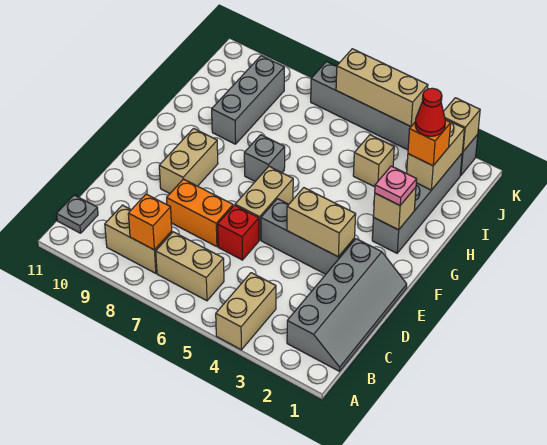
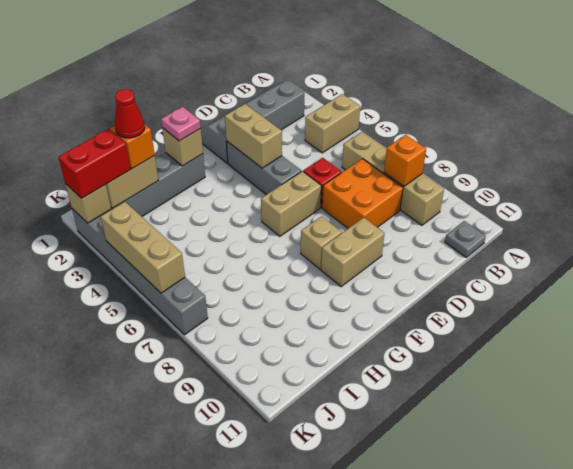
orange 1x2 brick [167,179,233,247] -> orange 2x2 brick [322,159,403,228]
grey 1x1 brick [244,135,285,181] -> none
grey 1x3 brick [212,56,284,144] -> none
tan 1x1 brick [353,135,394,187] -> tan 1x1 brick moved to [301,216,342,269]
none -> red 1x2 brick [58,129,131,198]

